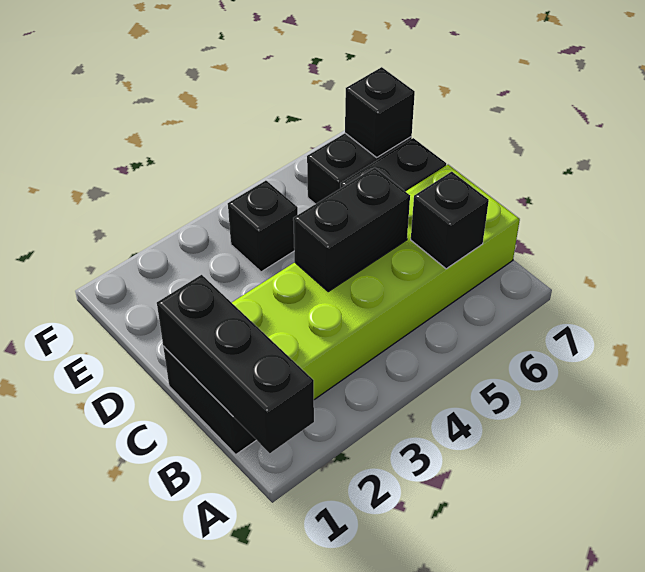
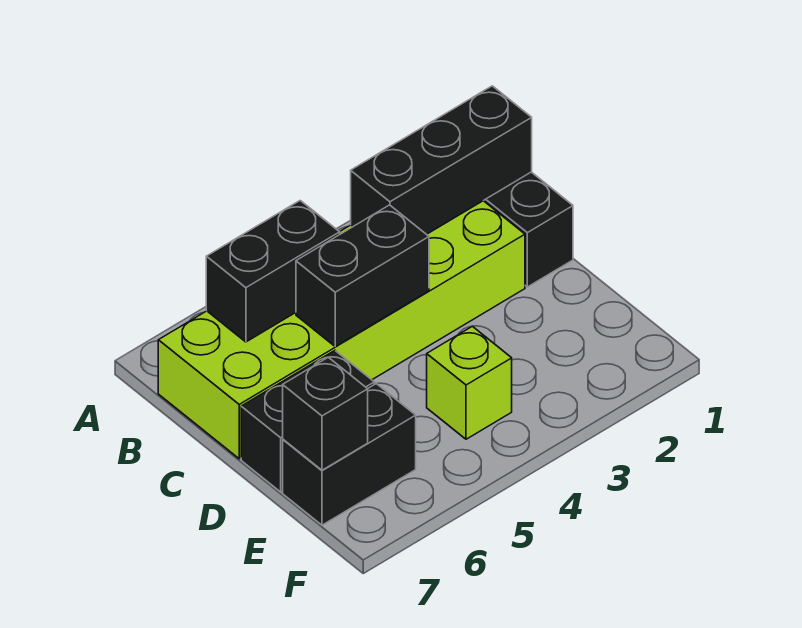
black 1x3 brick [157,275,314,453] -> black 1x3 brick turned to [351,86,532,234]
black 1x1 brick [411,172,489,269] -> black 1x2 brick [206,201,340,342]
black 1x1 brick [228,181,298,272] -> lime 1x1 brick [427,326,512,439]

